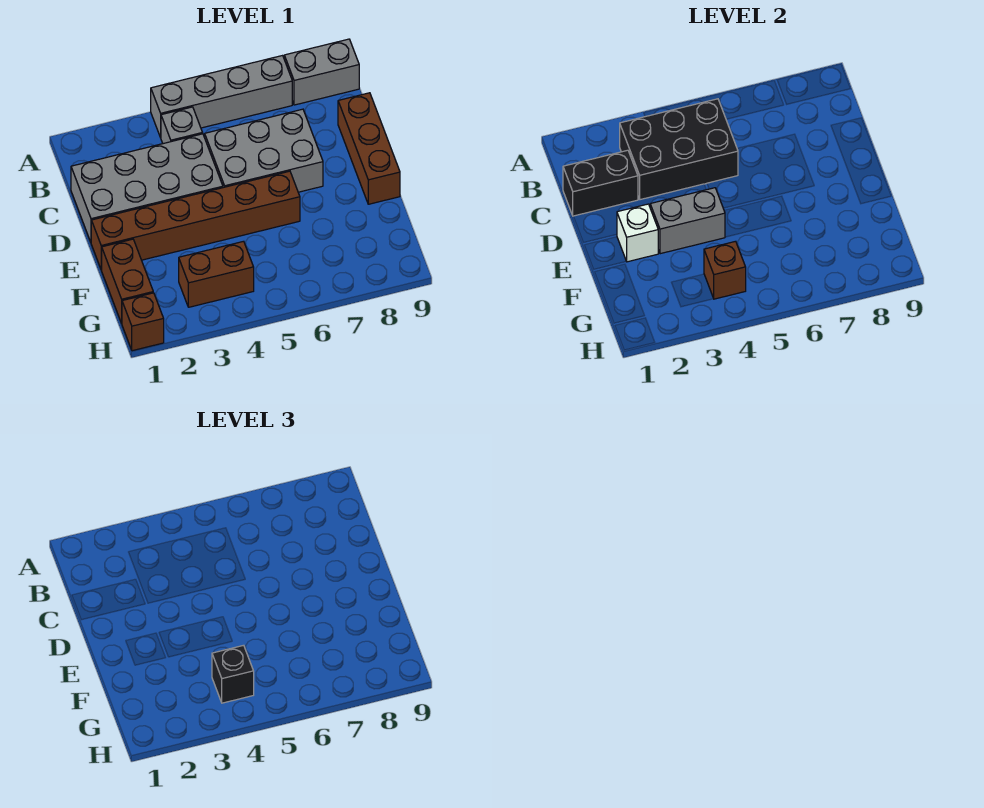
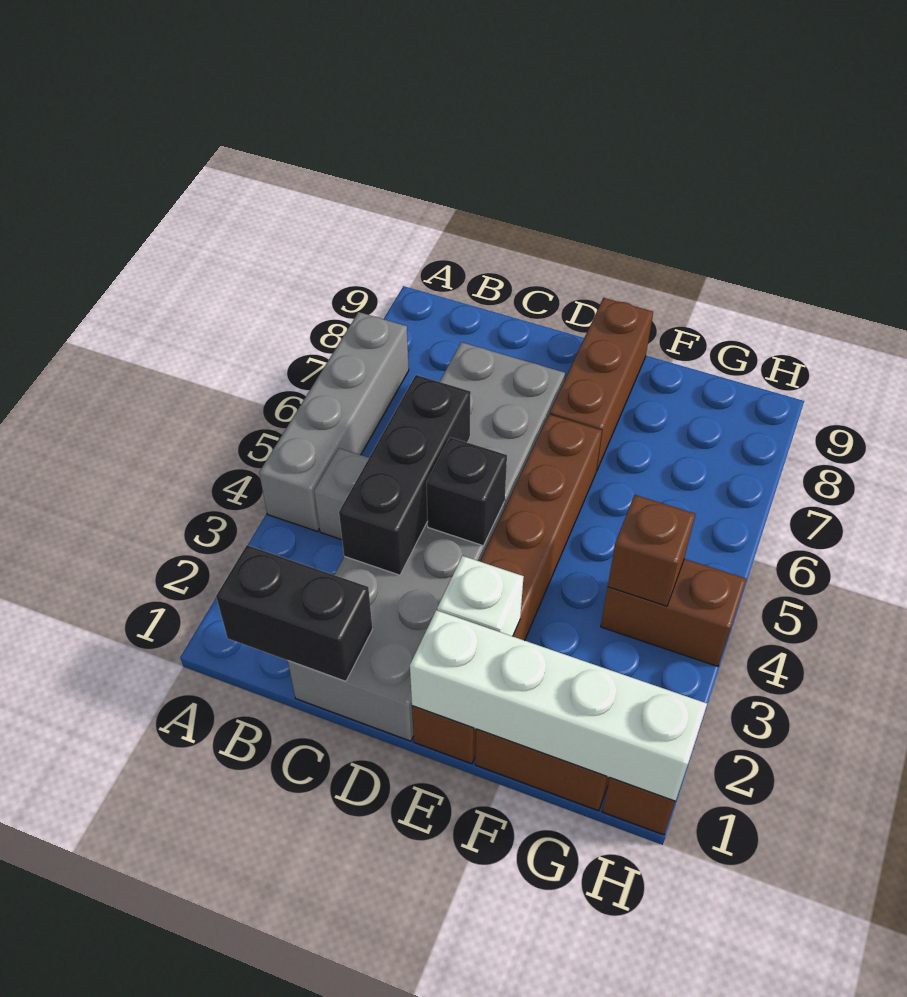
grey 1x2 brick [284,39,359,105] -> none
black 2x3 brick [620,99,738,200] -> black 1x3 brick [339,375,471,575]
black 1x2 brick [563,150,638,216] -> black 1x2 brick turned to [216,545,372,681]
brown 1x3 brick [338,93,400,204] -> brown 1x3 brick turned to [550,298,653,471]
none -> white 1x4 brick [410,610,707,801]
grey 1x2 brick [650,188,725,254] -> none
brown 1x2 brick [179,241,254,307] -> brown 1x2 brick turned to [601,559,747,666]
black 1x1 brick [212,645,254,703] -> black 1x1 brick moved to [426,437,507,546]

